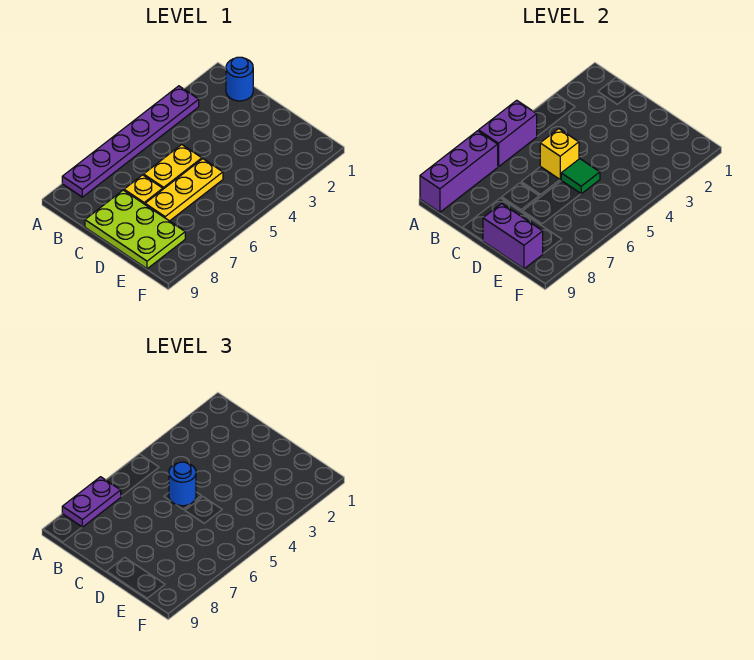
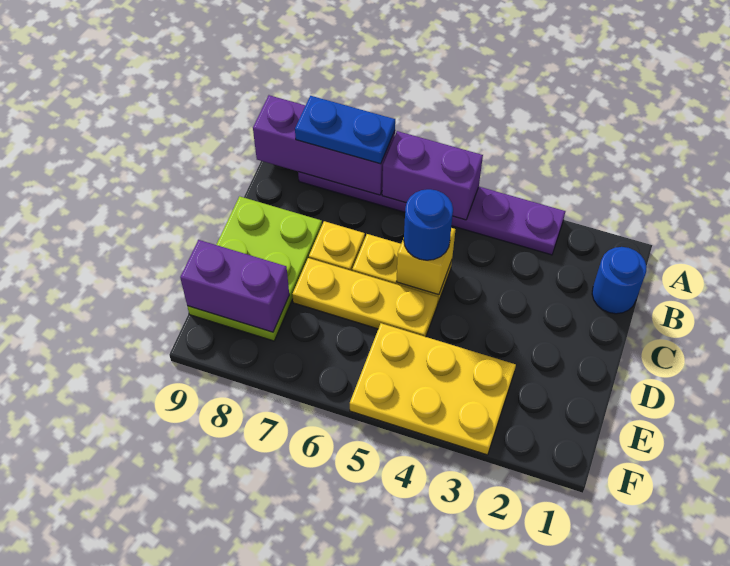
purple 1x2 plate [62,477,121,527] -> blue 1x2 plate [295,96,395,164]
green 1x1 tile [561,159,600,194] -> none
purple 1x2 brick [483,204,543,269] -> purple 1x2 brick turned to [180,240,289,332]
none -> yellow 2x3 plate [350,323,516,455]

